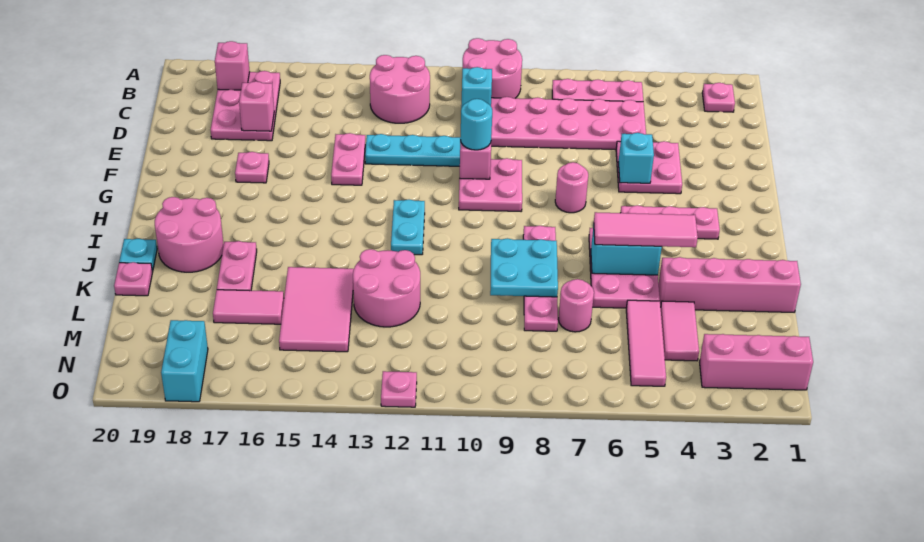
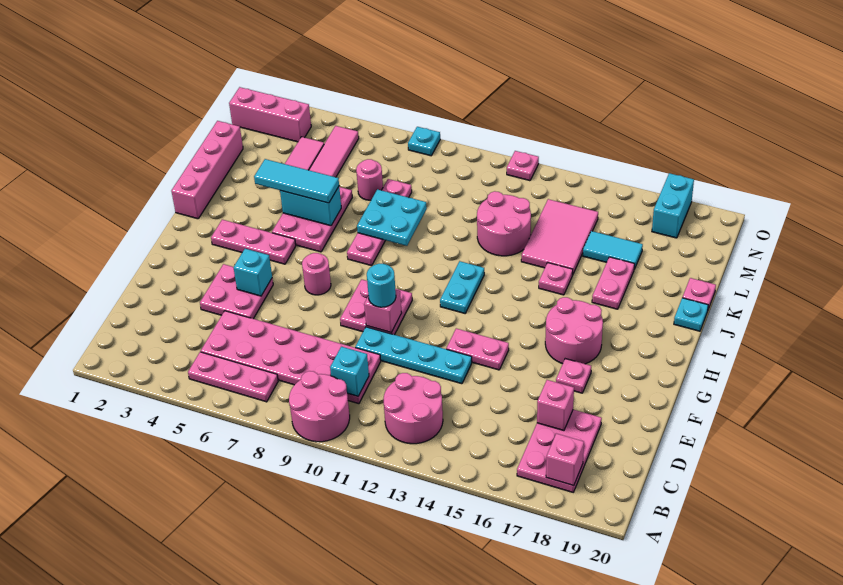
pink 1x1 plate [702,83,735,112] -> pink 1x1 plate moved to [539,263,573,295]
pink 1x2 plate [331,133,365,185] -> pink 1x2 plate turned to [446,328,509,370]
pink 2x2 round brick [155,197,224,272] -> pink 2x2 round brick moved to [545,297,603,364]
pink 1x3 tile [594,212,698,247] -> cyan 1x3 tile [254,159,339,203]
pink 1x4 brick [659,257,801,312] -> pink 1x4 brick turned to [171,121,243,219]
pink 1x2 tile [213,290,284,324] -> cyan 1x2 tile [583,231,643,269]
none -> cyan 1x1 plate [408,127,440,156]

